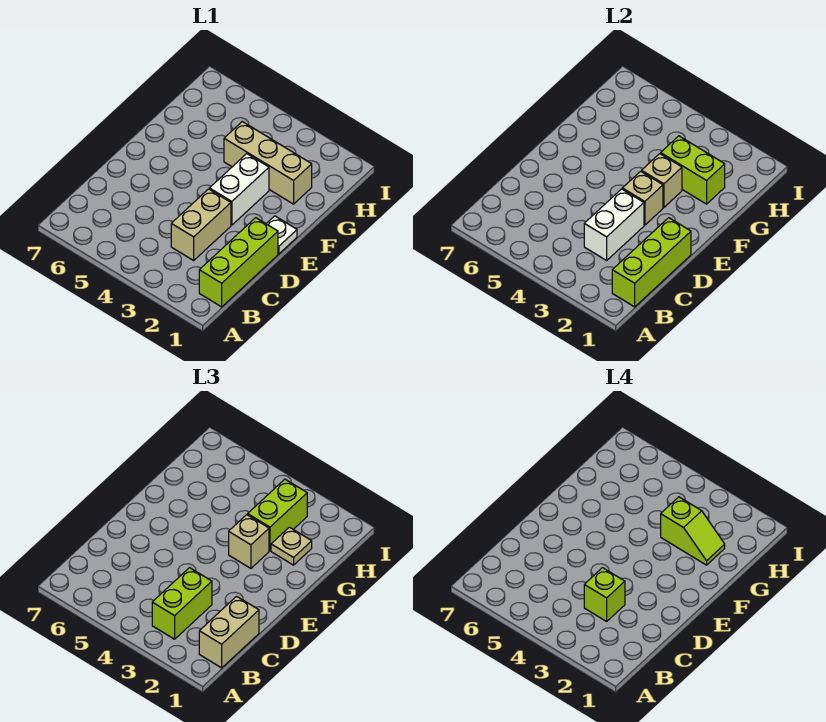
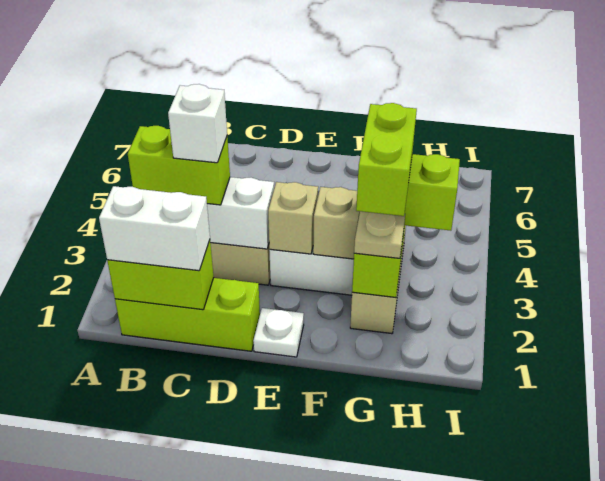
lime 1x3 brick [612,218,691,307] -> lime 1x2 brick [107,240,214,310]
tan 1x2 brick [199,596,259,668] -> white 1x2 brick [99,186,210,271]
lime 1x1 brick [584,568,625,621] -> white 1x1 brick [168,84,227,163]
tan 1x1 brick [229,515,269,568] -> none
lime 1x2 slope [661,497,725,565] -> lime 1x2 brick [356,103,417,216]

